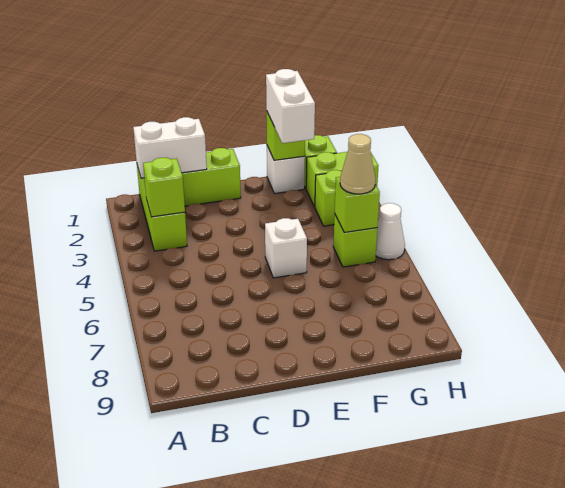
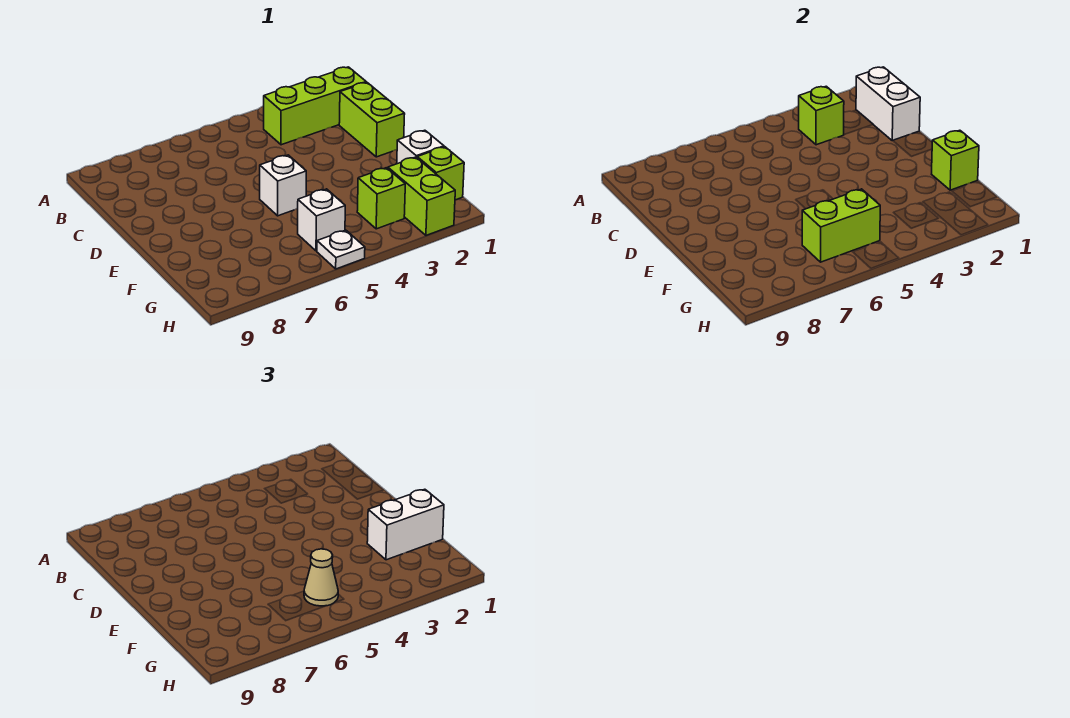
lime 1x1 brick [333,215,377,267] -> white 1x1 brick [298,189,345,251]
lime 1x1 brick [335,177,380,233] -> lime 1x2 brick [802,189,880,262]
white 1x1 cone [376,203,405,260] -> white 1x1 plate [317,230,365,269]

